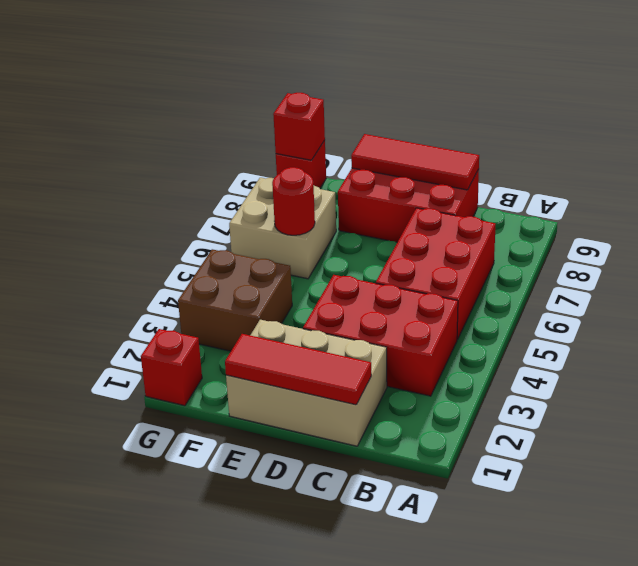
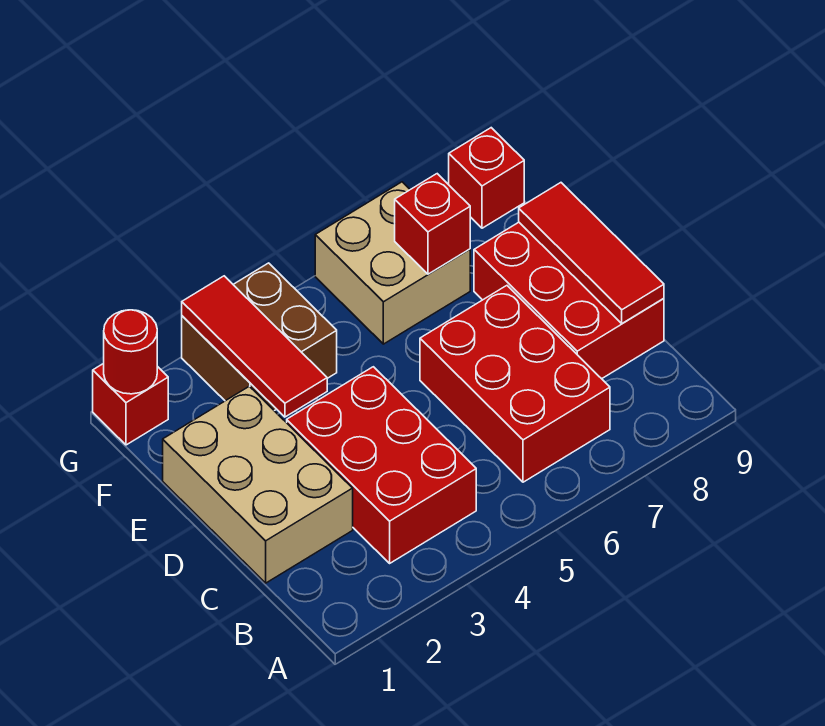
red 2x3 brick [376,208,496,340] -> red 2x3 brick turned to [420,286,610,482]
red 1x3 tile [225,334,371,405] -> red 1x3 tile moved to [182,276,327,417]
red 1x1 round brick [272,167,315,235] -> red 1x1 round brick moved to [104,310,157,394]
red 1x1 brick [273,93,325,160] -> red 1x1 brick moved to [395,174,470,274]

